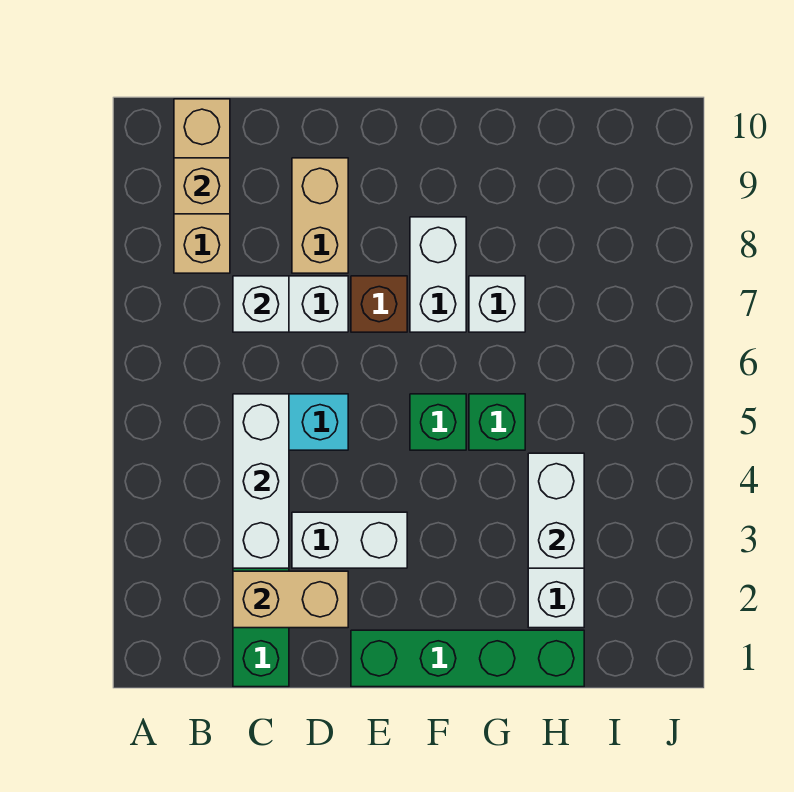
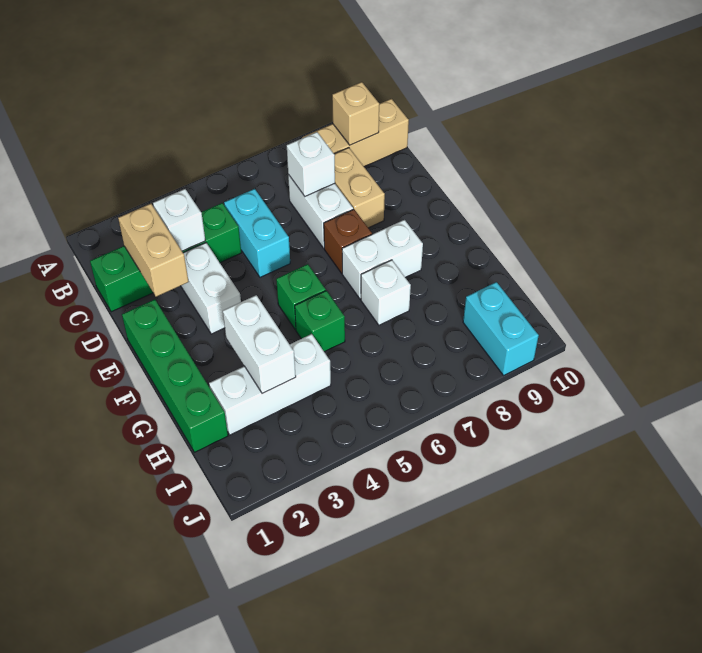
white 1x3 brick [233,394,289,568] -> white 1x1 brick [153,189,205,251]
tan 1x2 brick [292,158,348,273] -> tan 1x2 brick turned to [334,148,385,228]
white 1x2 brick [528,453,584,568] -> white 1x2 brick turned to [223,295,296,394]
none -> cyan 1x2 brick [463,282,539,375]

